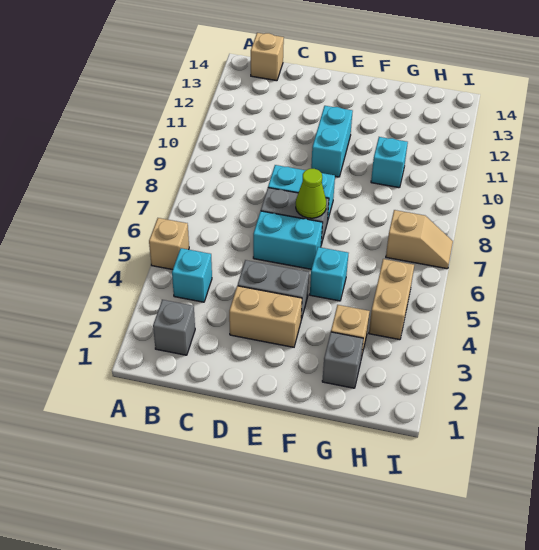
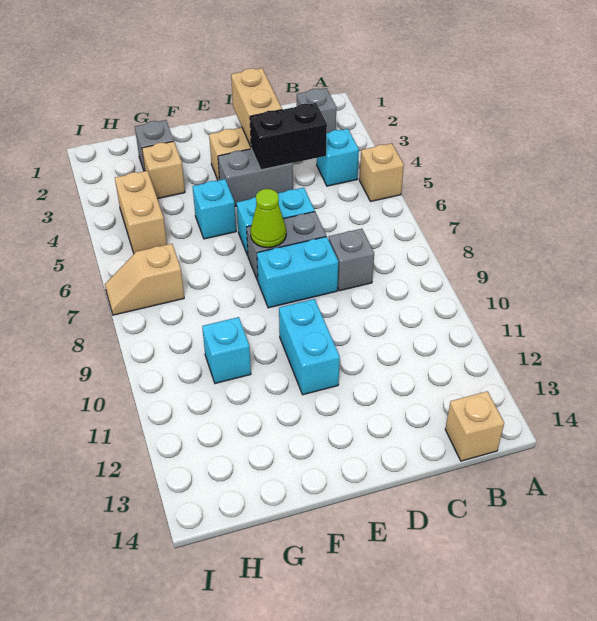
none -> black 1x2 brick [250,103,327,170]
none -> grey 1x1 brick [329,229,374,291]
none -> tan 1x2 brick [231,68,282,147]

